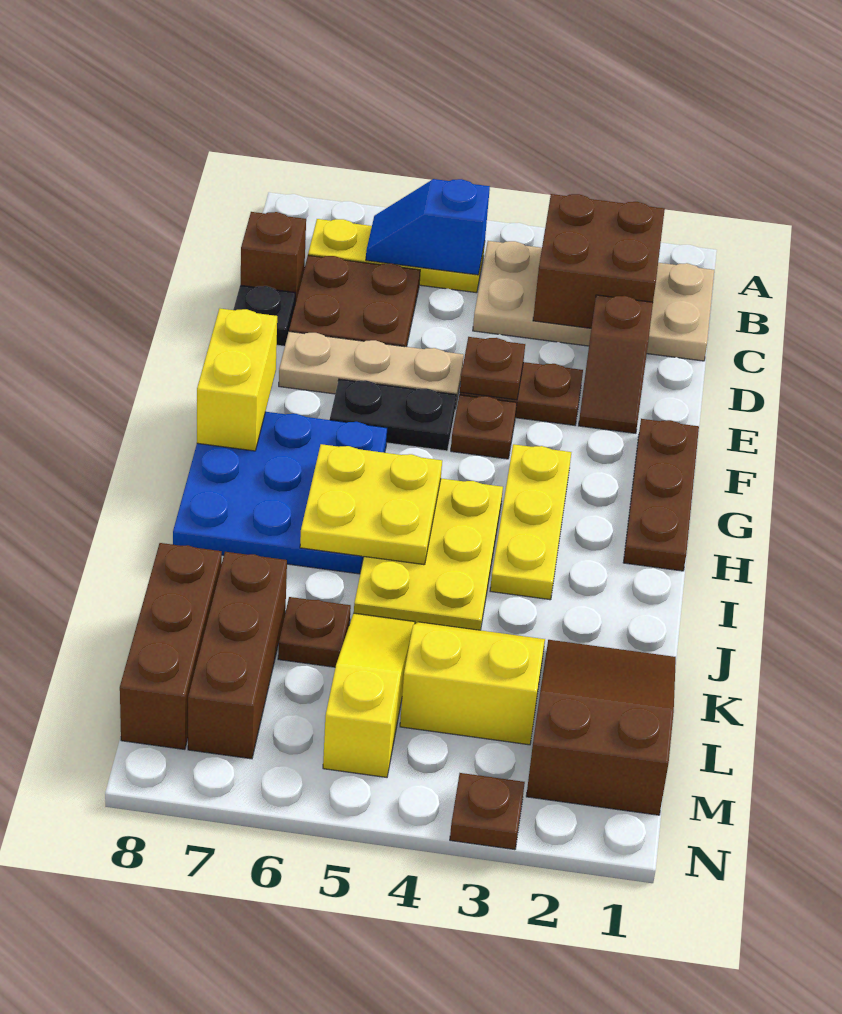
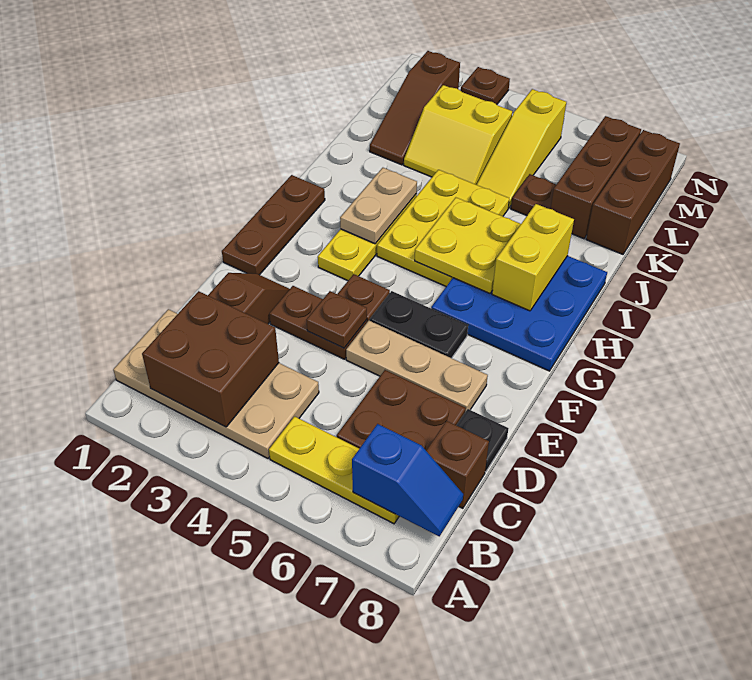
blue 1x2 slope [366,179,490,275] -> blue 1x2 slope moved to [352,424,463,536]
yellow 1x2 brick [197,309,277,451] -> yellow 1x2 brick moved to [492,204,574,311]
none -> tan 1x2 plate [340,168,417,244]
brown 2x3 slope [526,640,676,815] -> brown 1x3 slope [370,51,460,165]

